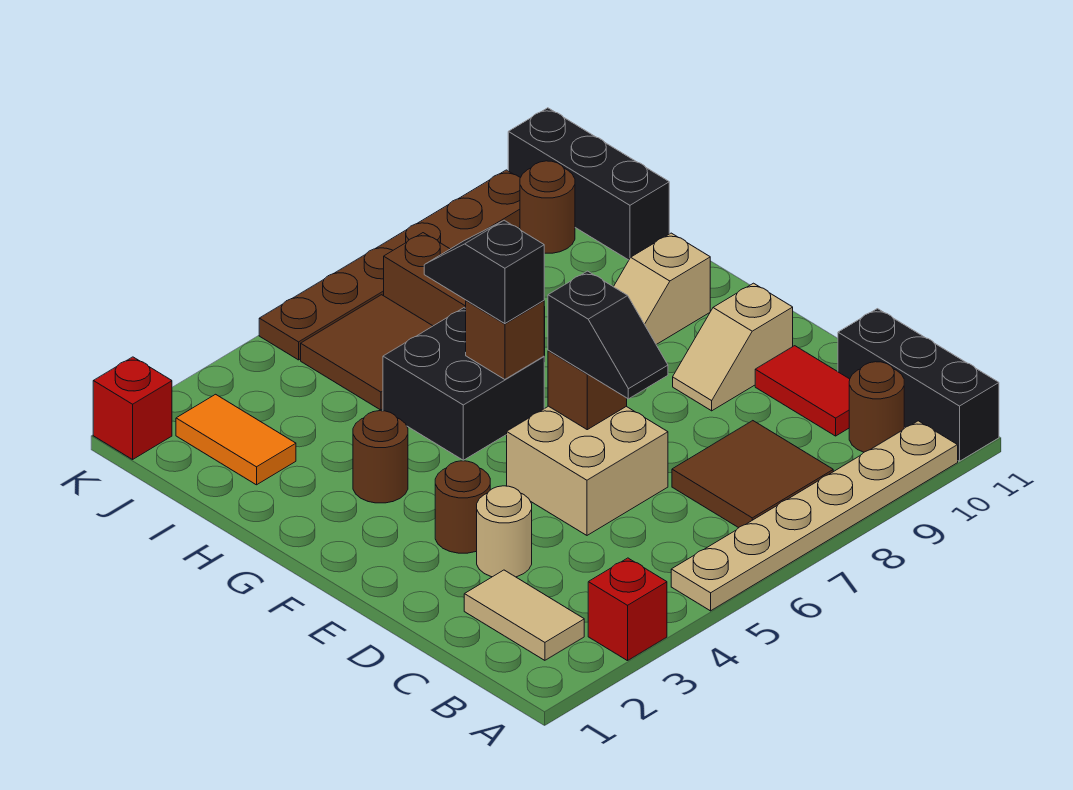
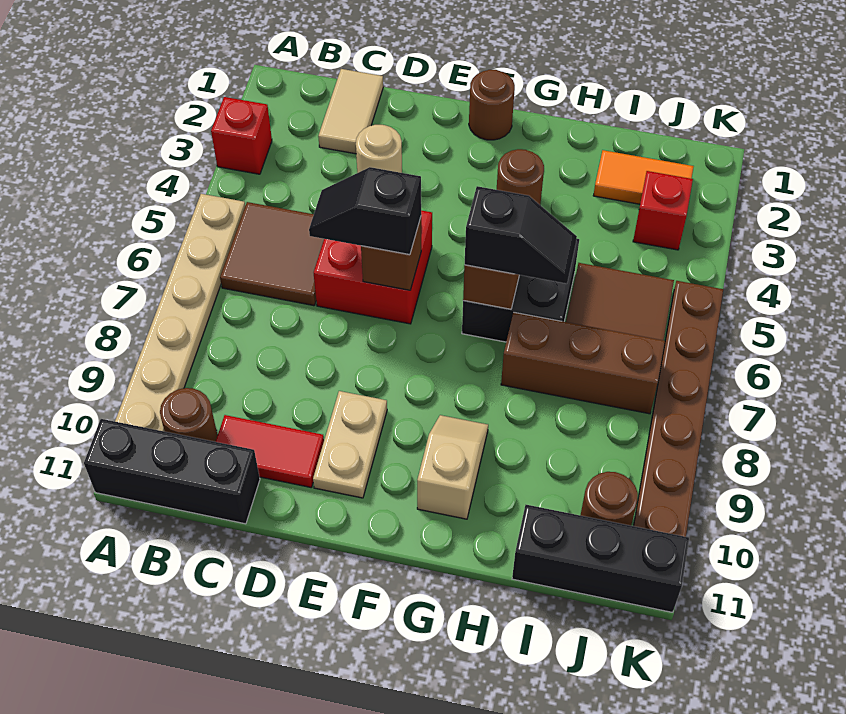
tan 1x2 tile [464,570,584,660] -> tan 1x2 tile turned to [318,69,383,154]
brown 2x2 tile [672,421,833,528] -> brown 2x2 tile moved to [220,202,324,306]
tan 2x2 brick [507,406,668,535] -> red 2x2 brick [314,210,432,324]
brown 1x1 round brick [435,461,490,553] -> brown 1x1 round brick moved to [469,70,515,140]
tan 1x2 slope [673,283,793,411] -> tan 1x2 plate [313,391,387,498]
red 1x1 brick [93,357,172,459] -> red 1x1 brick moved to [633,171,693,250]

